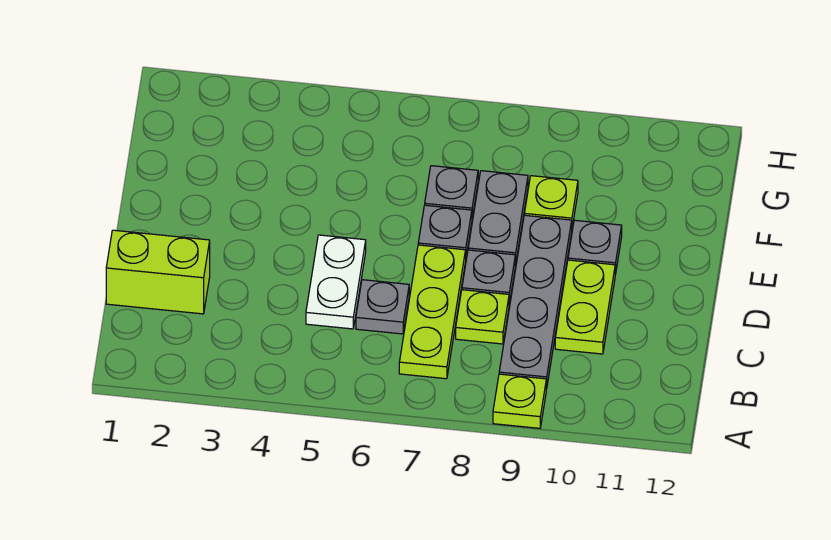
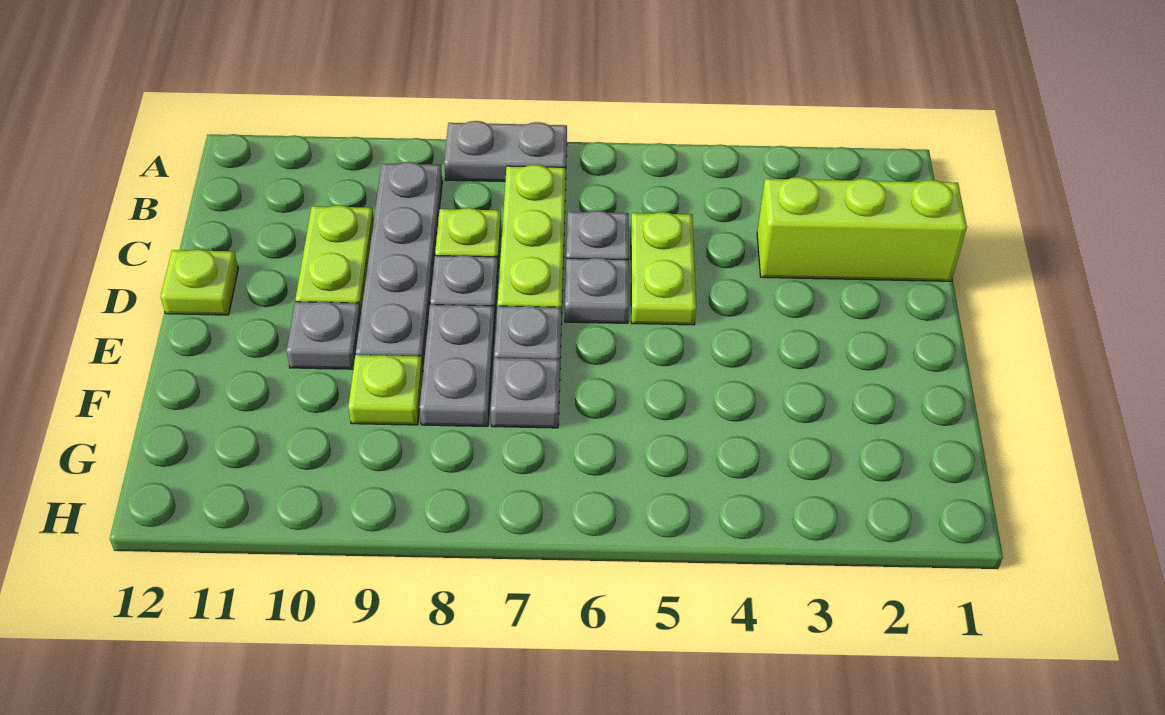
none -> grey 1x2 plate [444,121,567,182]
lime 1x1 plate [493,374,546,428] -> lime 1x1 plate moved to [161,249,238,315]
lime 1x2 brick [106,230,210,314] -> lime 1x3 brick [757,177,967,281]
white 1x2 plate [306,235,366,329] -> lime 1x2 plate [631,212,696,325]
none -> grey 1x1 plate [565,258,629,323]

